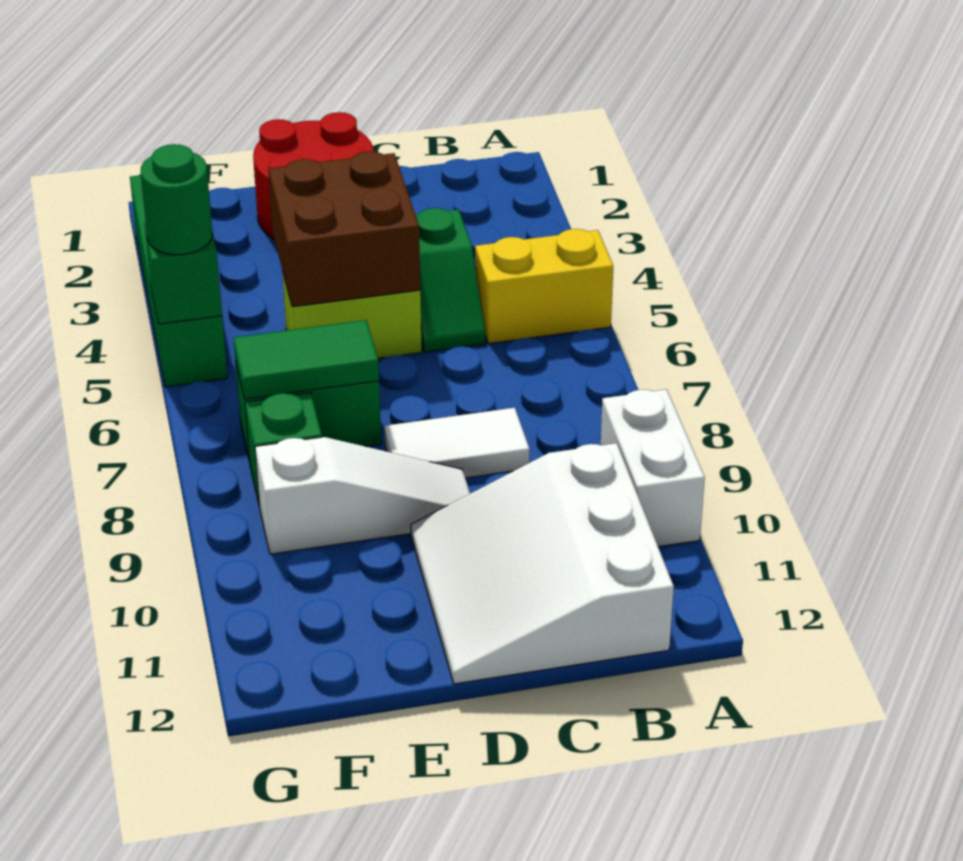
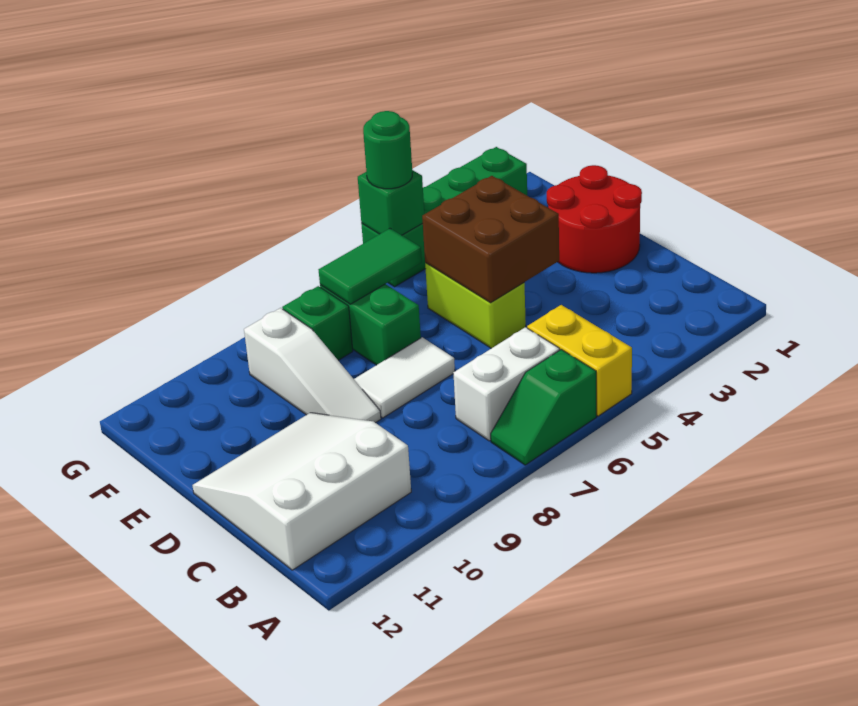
white 1x2 brick [601,389,705,547] -> white 1x2 brick moved to [453,327,560,441]
green 1x2 slope [416,208,485,352] -> green 1x2 slope moved to [491,349,596,465]
white 1x2 tile [384,408,529,478] -> white 1x2 tile turned to [354,337,455,418]
green 1x2 tile [234,320,379,399] -> green 1x2 tile turned to [319,229,422,304]

